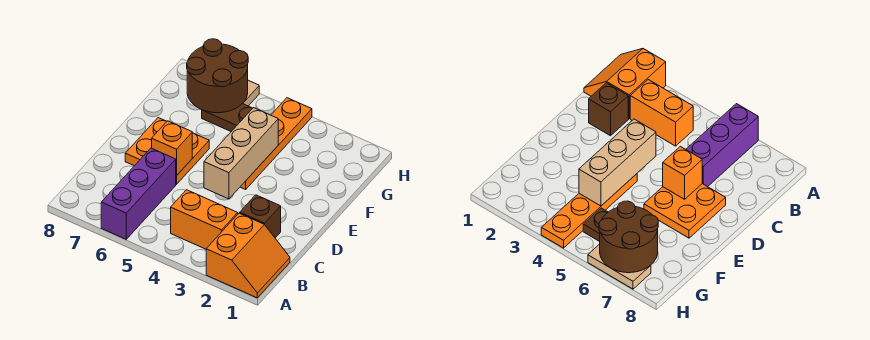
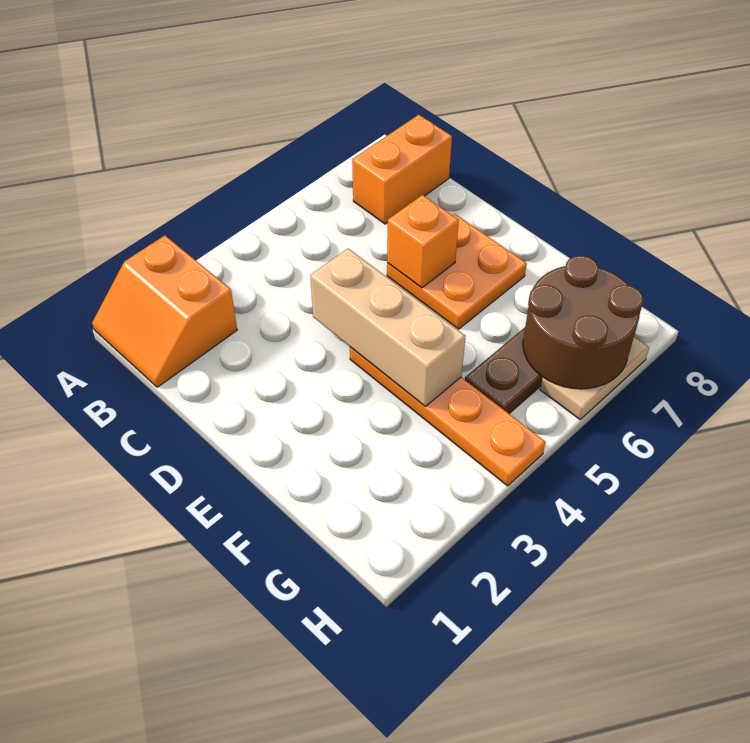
purple 1x3 brick [101,148,176,239] -> none
orange 1x2 brick [171,190,238,249] -> orange 1x2 brick moved to [352,115,452,224]
brown 1x1 brick [240,195,281,238] -> none

